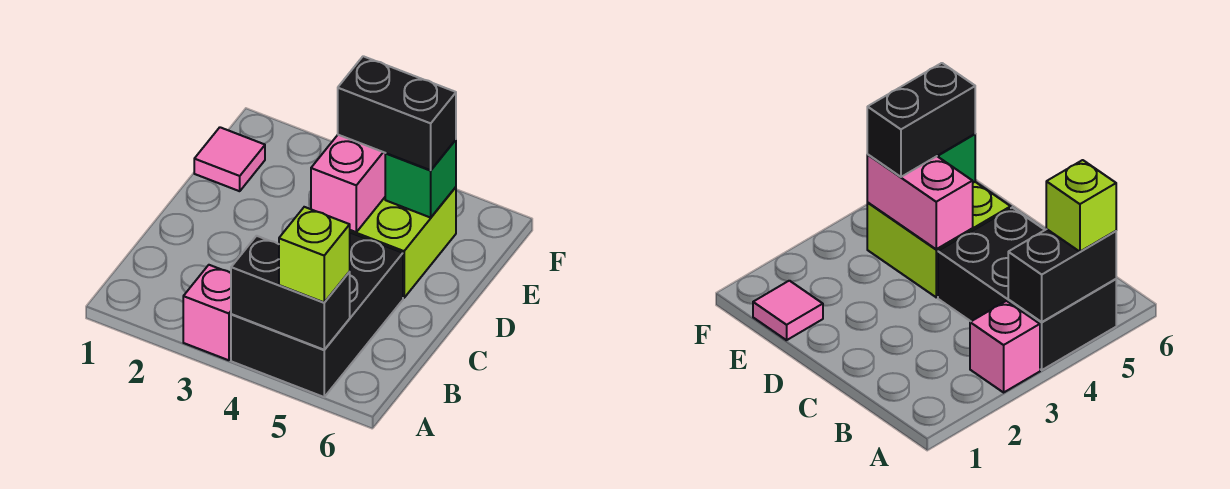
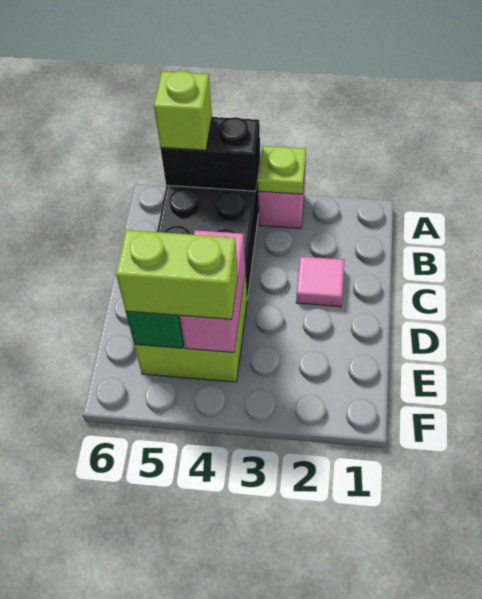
none -> lime 1x1 plate [258,146,306,194]
pink 1x1 tile [194,127,265,191] -> pink 1x1 tile moved to [296,256,345,307]
black 1x2 brick [338,56,456,170] -> lime 1x2 brick [116,230,238,319]

